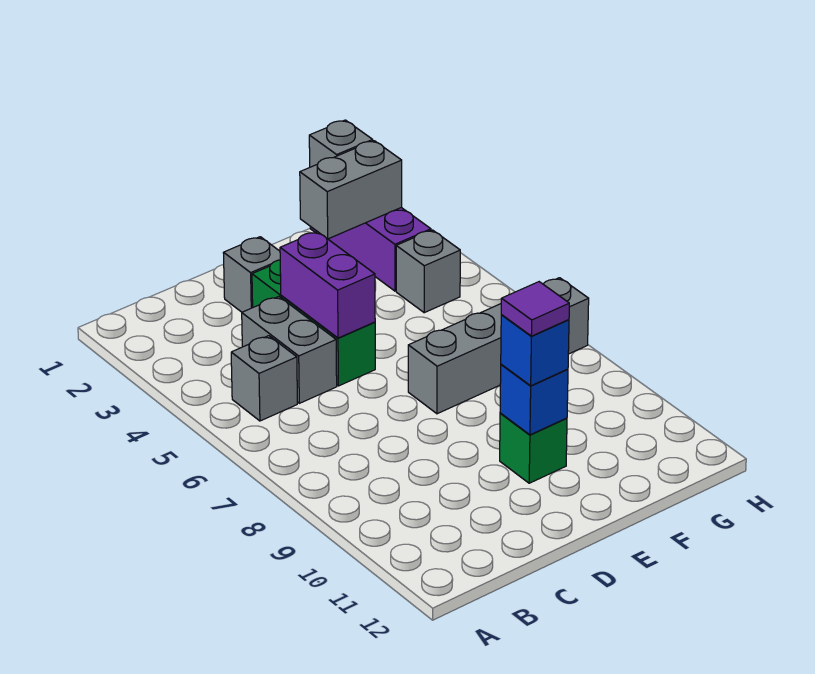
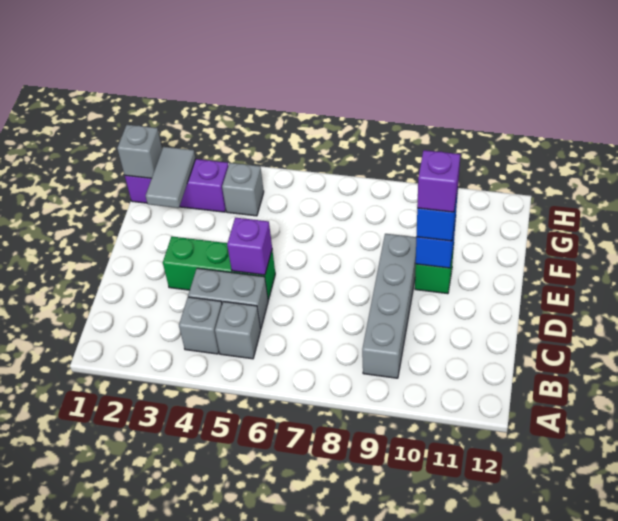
grey 1x1 brick [224,237,280,312] -> grey 1x1 brick moved to [179,297,222,354]
purple 1x2 brick [280,232,375,338] -> purple 1x1 brick [227,218,272,275]
grey 1x4 brick [408,278,589,414] -> grey 1x4 brick moved to [362,234,416,378]
purple 1x1 tile [501,282,569,336] -> purple 1x1 brick [417,150,460,212]
grey 1x2 brick [300,141,402,239] -> grey 1x2 tile [146,147,196,208]

